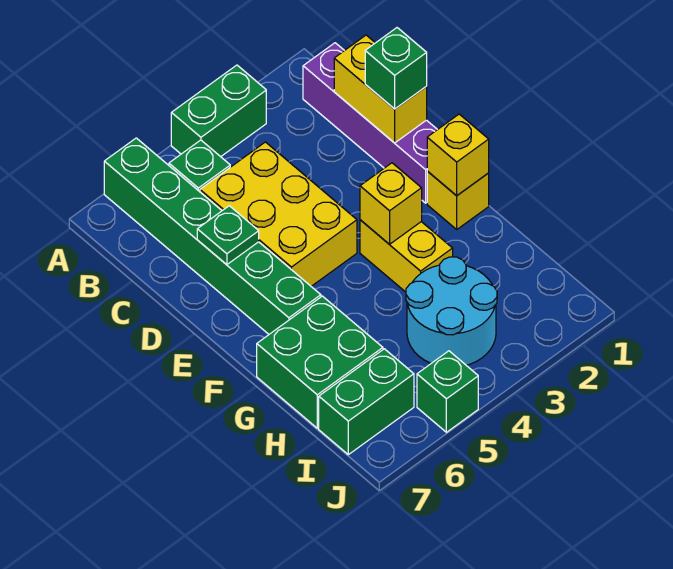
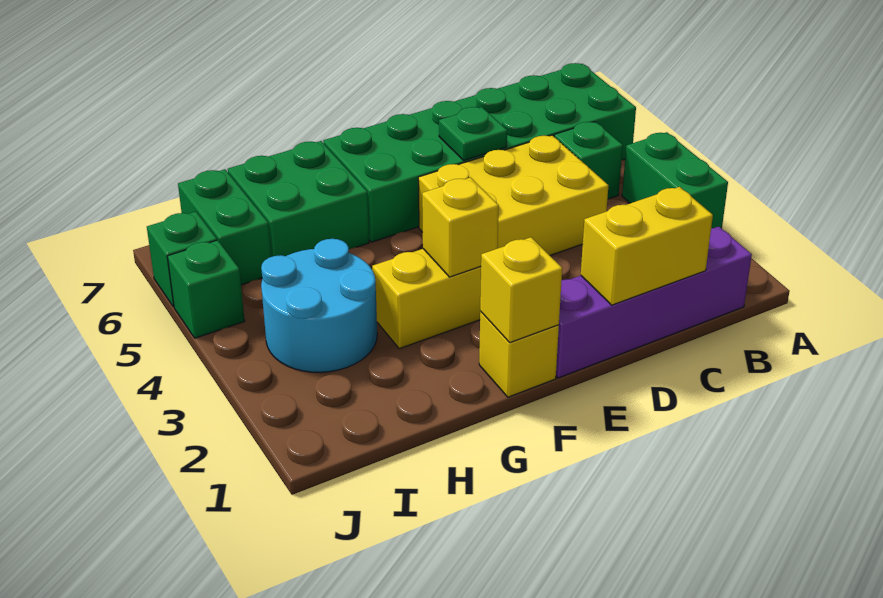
green 1x6 brick [104,138,321,334] -> green 2x6 brick [323,63,636,242]
green 1x1 brick [365,28,427,109] -> green 1x1 brick moved to [147,212,217,307]

